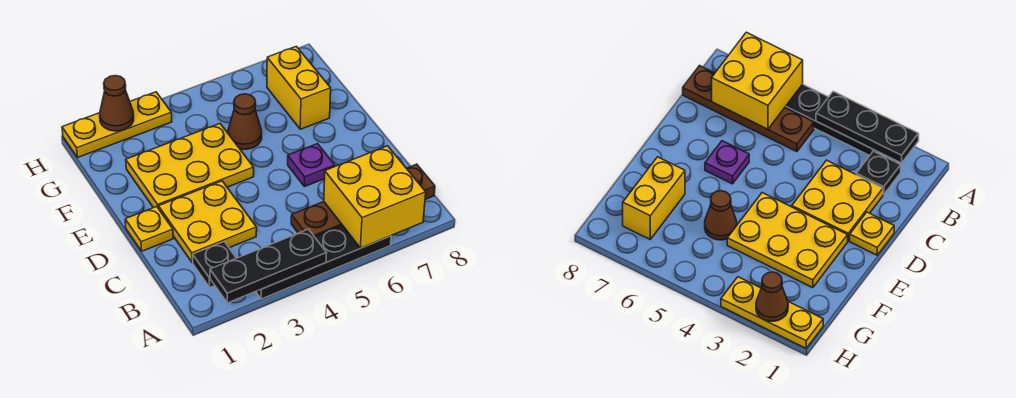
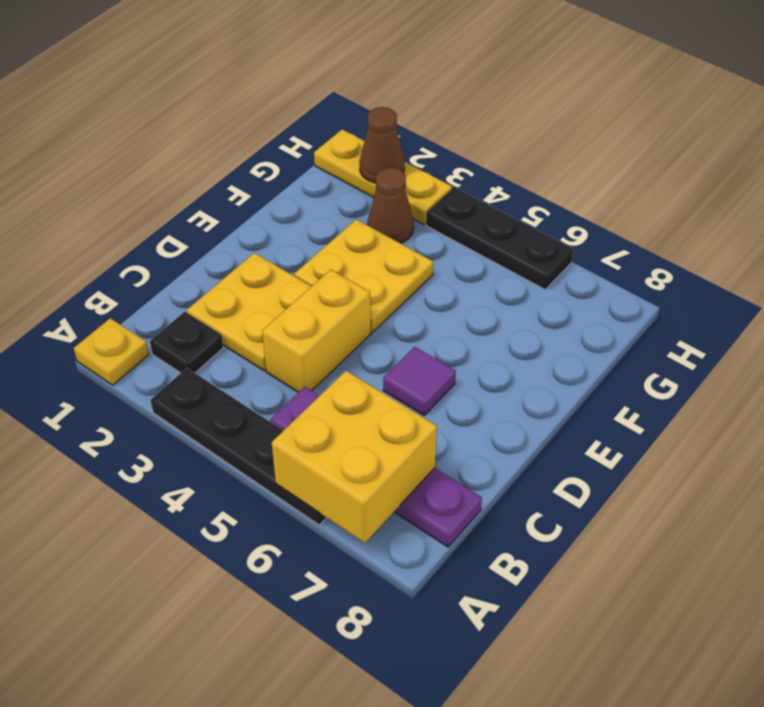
black 1x3 plate [210,229,327,303] -> black 1x3 plate moved to [426,187,573,289]
brown 1x4 plate [291,164,435,237] -> purple 1x4 plate [270,387,482,547]
yellow 1x1 plate [125,207,173,251] -> yellow 1x1 plate moved to [74,318,149,385]
purple 1x1 plate [288,144,335,187] -> purple 1x1 tile [383,347,456,415]
yellow 2x3 plate [126,124,254,209] -> yellow 2x2 plate [294,219,433,332]
brown 1x1 cone [228,94,262,149] -> brown 1x1 cone moved to [367,168,414,243]
yellow 1x2 brick [267,46,331,129] -> yellow 1x2 brick moved to [262,270,371,392]

